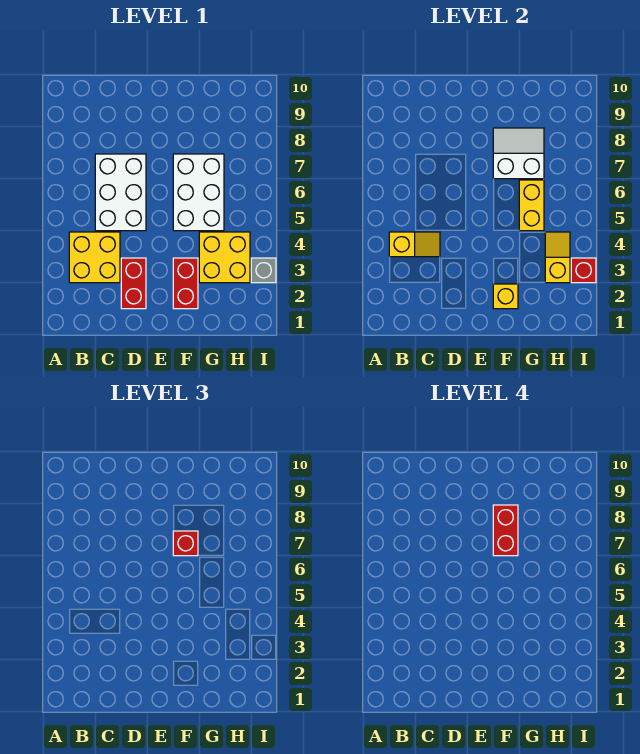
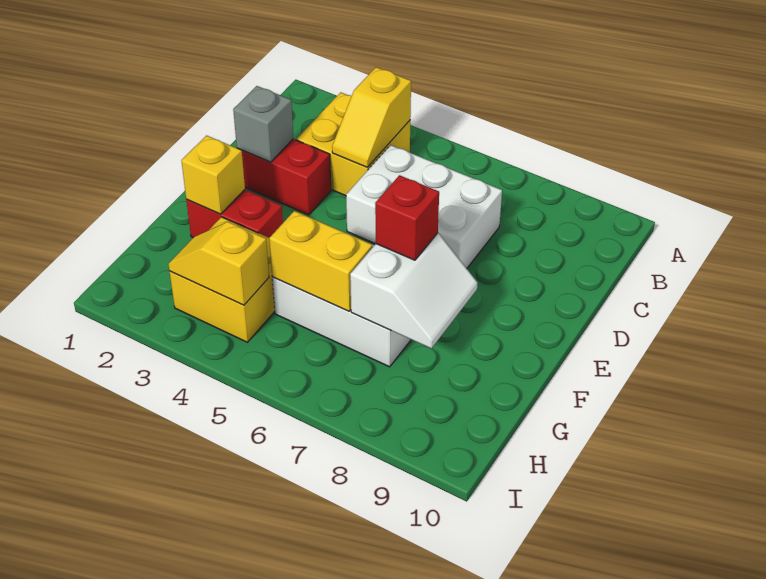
red 1x2 brick [493,505,518,556] -> none
yellow 1x2 slope [545,232,570,283] -> yellow 1x2 slope turned to [168,222,269,305]
grey 1x1 brick [251,258,276,283] -> grey 1x1 brick moved to [233,86,293,162]
red 1x1 brick [571,258,596,283] -> none

